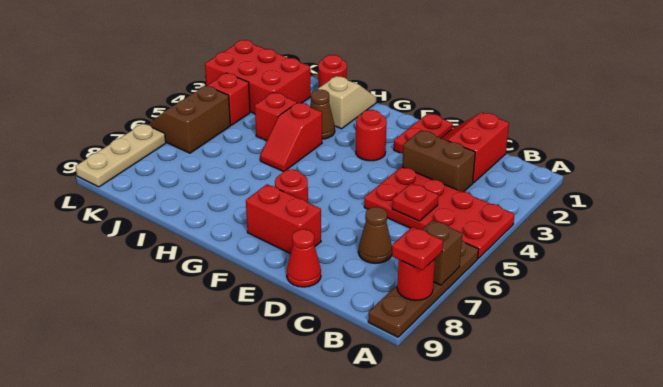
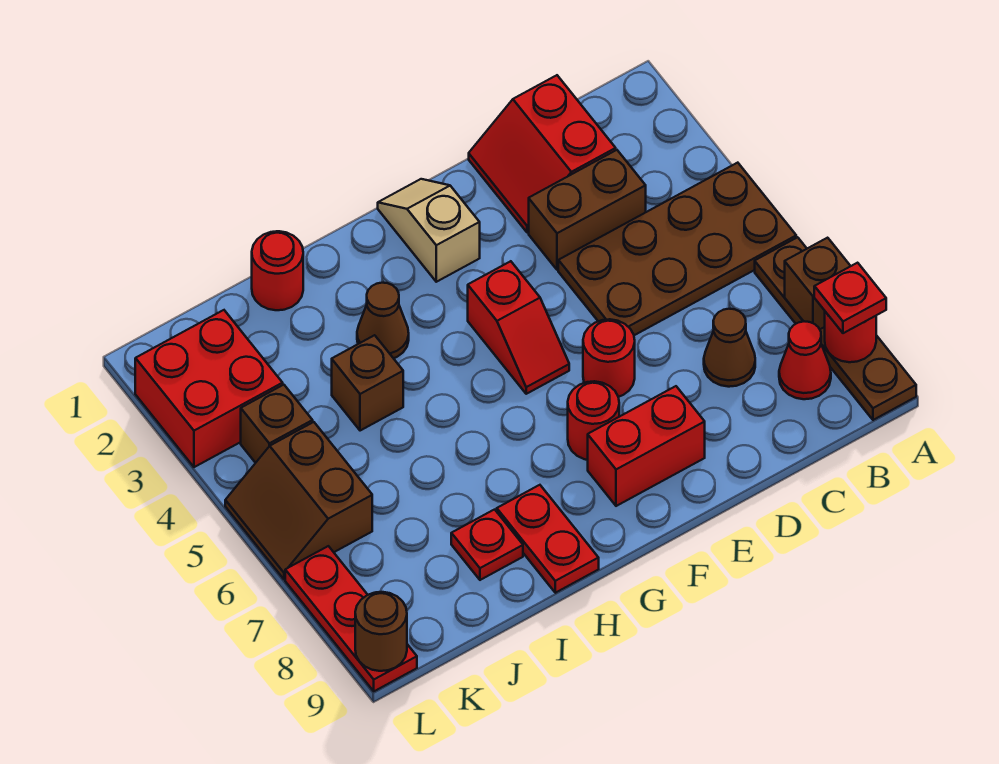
red 2x4 plate [364,167,515,259] -> brown 2x4 plate [558,163,796,335]
red 1x1 plate [392,183,438,221] -> red 1x1 plate moved to [451,510,523,580]
red 1x1 cone [287,229,321,287] -> red 1x1 cone moved to [779,321,831,399]
red 1x2 plate [394,114,453,154] -> red 1x2 plate moved to [497,485,599,593]
red 1x1 round brick [356,110,387,161] -> red 1x1 round brick moved to [583,319,635,397]
tan 1x2 slope [318,76,376,129] -> tan 1x2 slope moved to [378,179,480,282]
red 1x2 slope [260,102,322,172] -> red 1x2 slope moved to [468,261,569,394]
red 1x1 brick [255,92,297,141] -> brown 1x1 brick [332,335,403,431]
red 2x3 brick [205,40,311,114] -> red 2x2 brick [135,310,283,467]
red 1x1 brick [207,73,250,125] -> brown 1x1 brick [241,385,313,463]
tan 1x3 plate [76,124,166,187] -> red 1x3 plate [285,546,417,691]
none -> brown 1x1 round brick [355,592,407,671]

